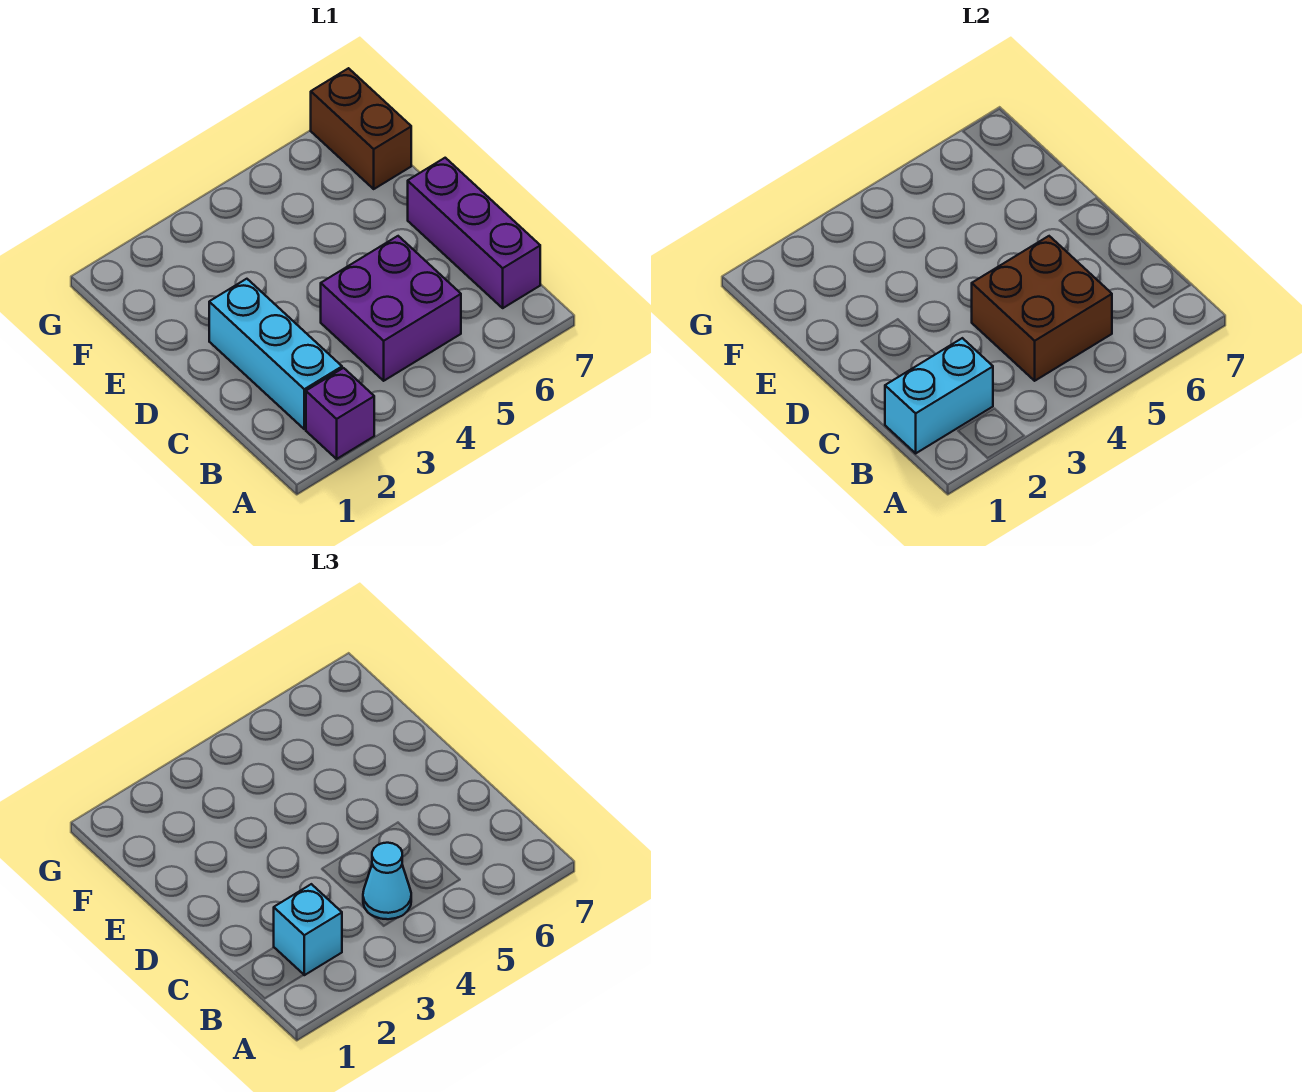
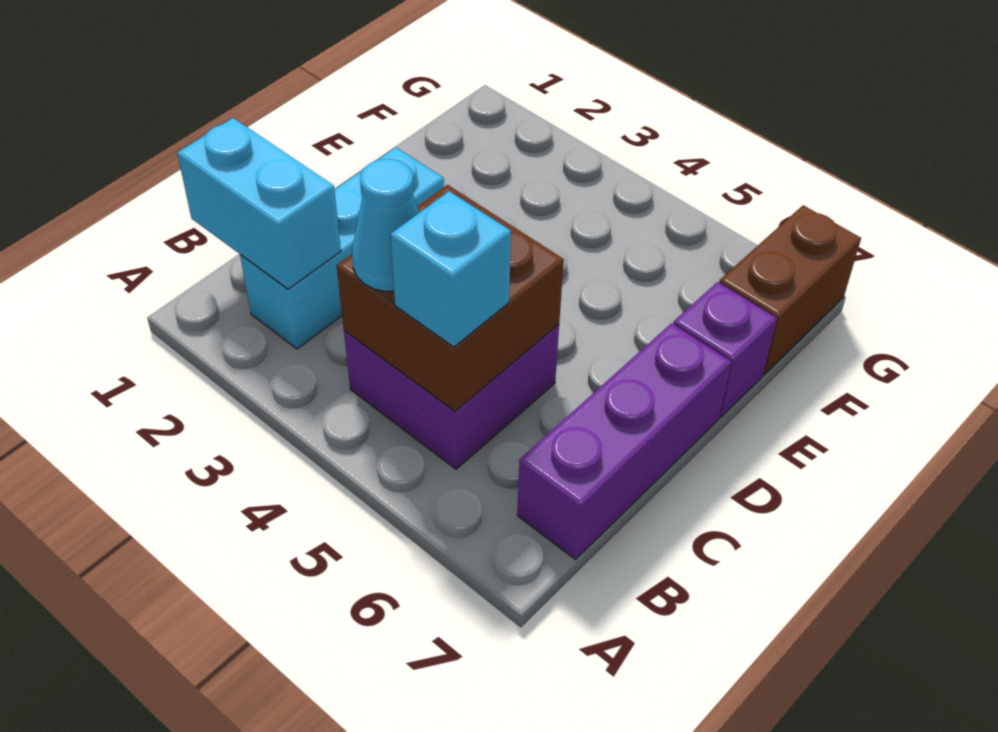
purple 1x1 brick [306,368,374,459] -> purple 1x1 brick moved to [673,282,777,417]
cyan 1x1 brick [274,884,342,975] -> cyan 1x1 brick moved to [390,191,511,347]

